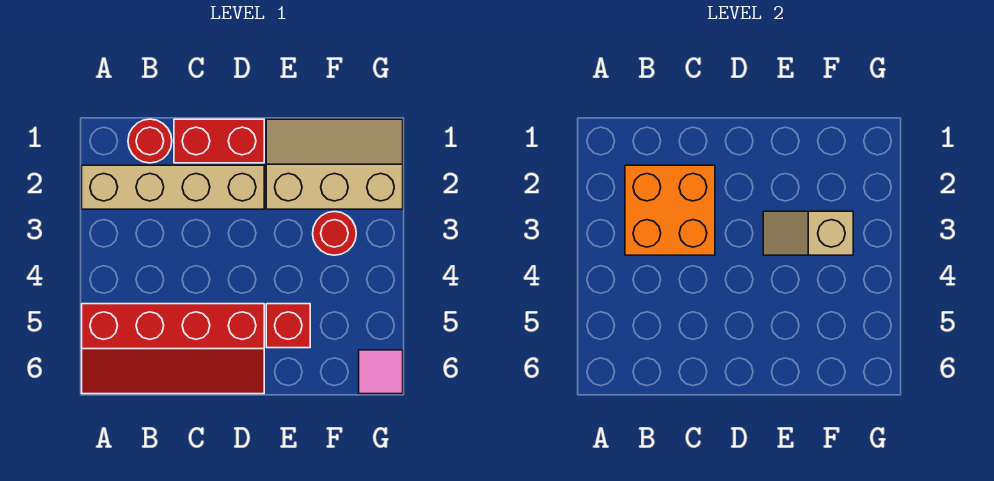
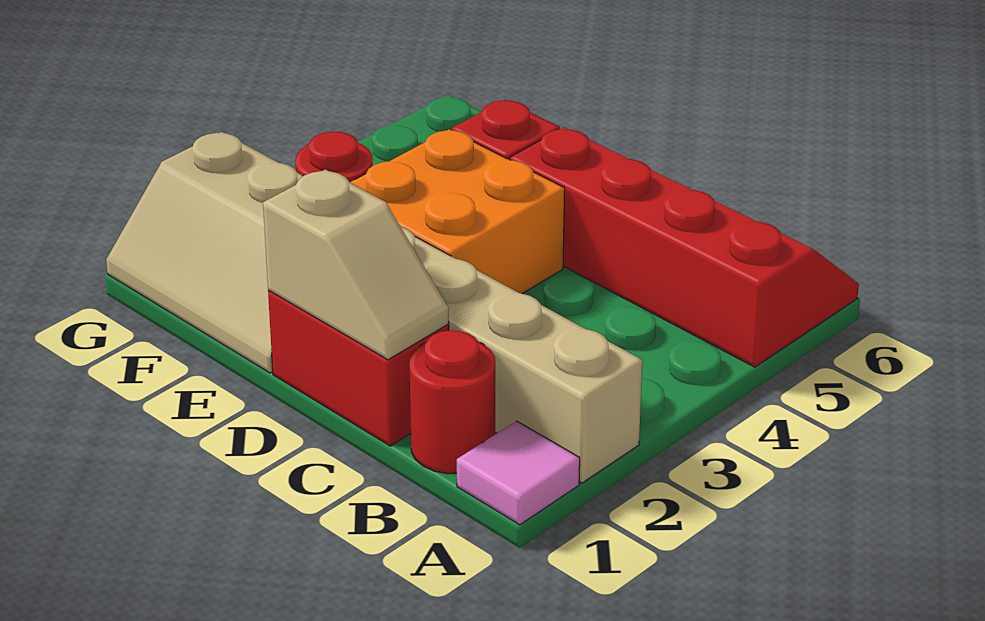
orange 2x2 brick [625,165,715,255] -> orange 2x2 brick moved to [350,129,565,294]
tan 1x2 slope [763,211,853,255] -> tan 1x2 slope moved to [263,170,449,360]
pink 1x1 tile [359,350,403,394] -> pink 1x1 tile moved to [457,421,580,525]

